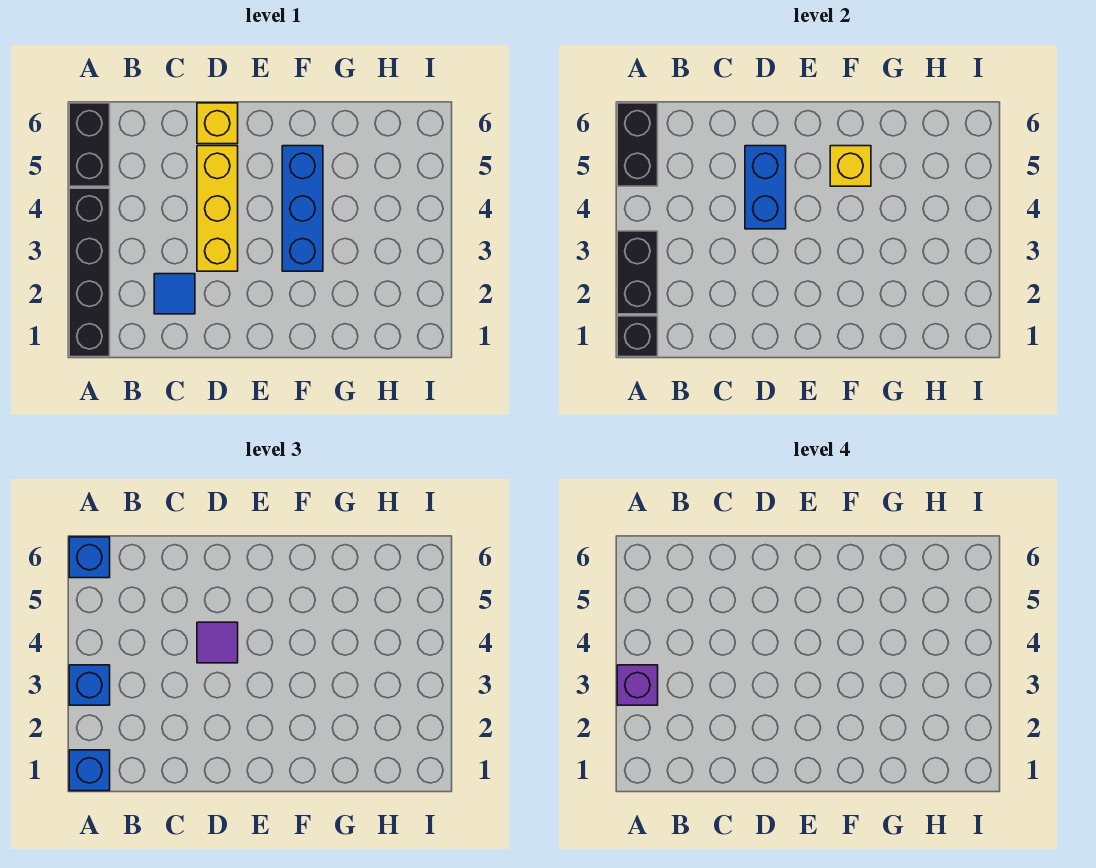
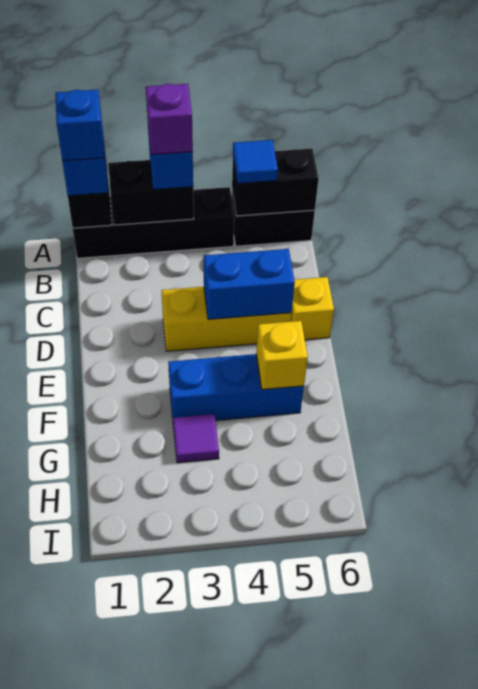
blue 1x1 brick [69,537,110,578] -> blue 1x1 brick moved to [55,90,105,161]
blue 1x1 tile [154,274,195,314] -> blue 1x1 tile moved to [233,140,278,184]
purple 1x1 tile [197,622,238,663] -> purple 1x1 tile moved to [173,414,219,463]

